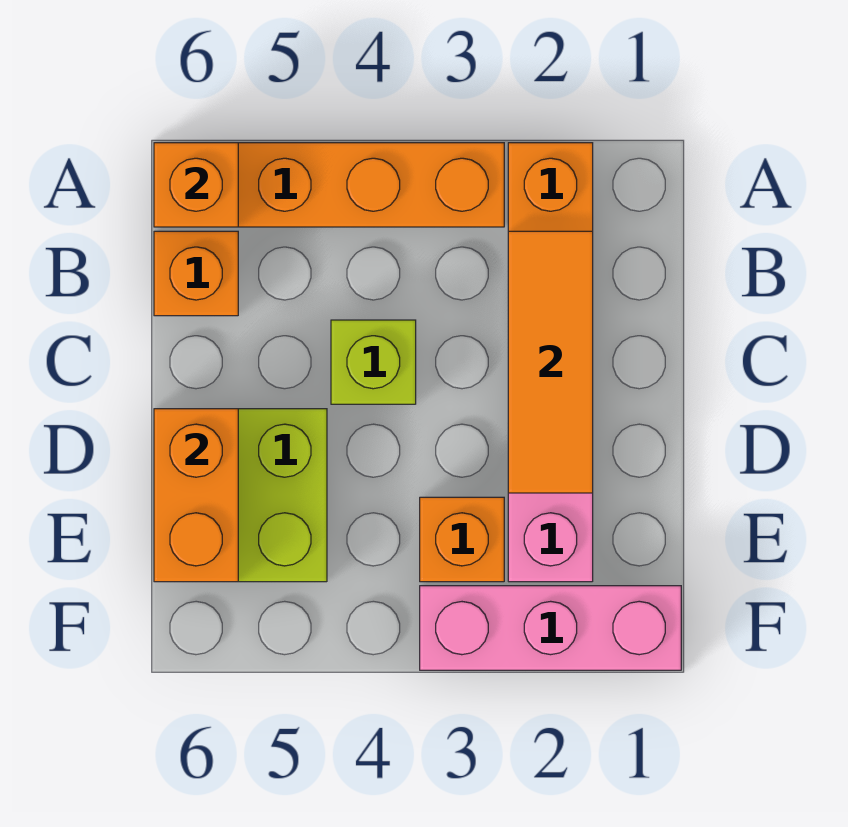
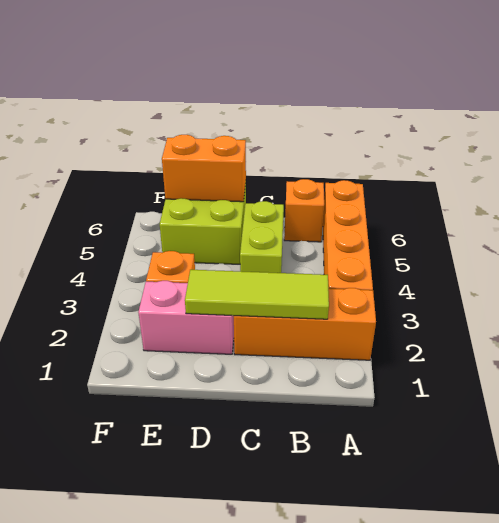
orange 1x1 brick [154,143,238,227] -> none
orange 1x3 tile [508,231,593,493] -> lime 1x3 tile [185,270,329,319]
lime 1x1 brick [331,320,416,404] -> lime 1x2 brick [240,201,284,273]
pink 1x3 brick [420,586,681,670] -> none

